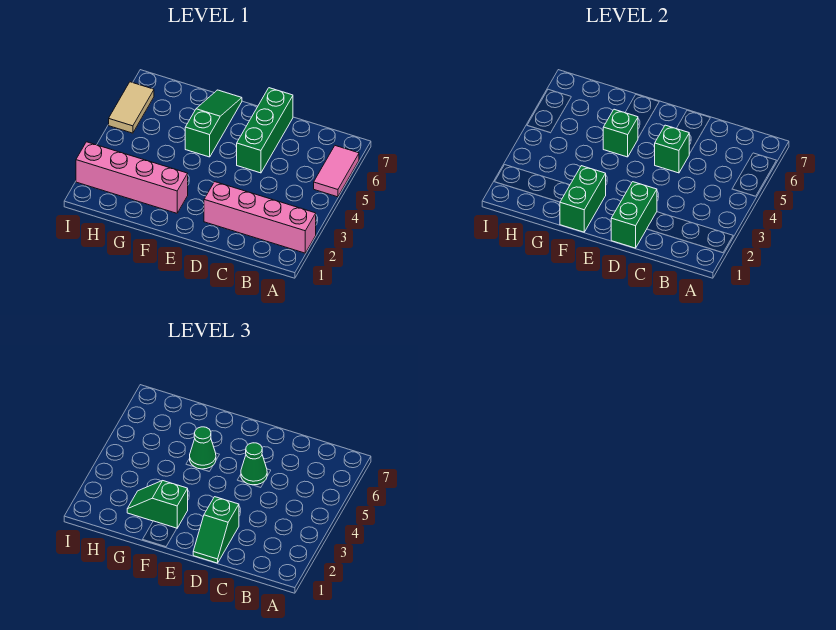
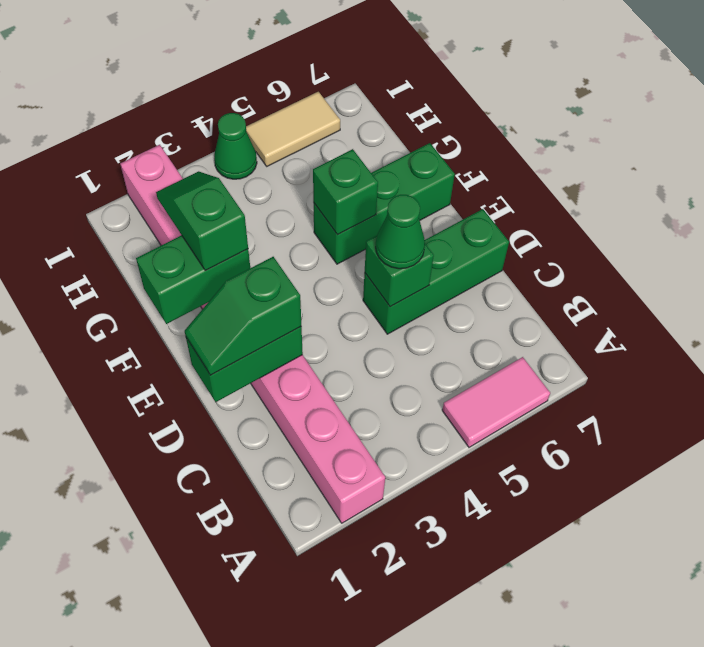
green 1x3 slope [185,90,242,157] -> green 1x3 brick [314,143,455,264]
green 1x1 cone [190,427,216,469] -> green 1x1 cone moved to [214,113,257,179]

